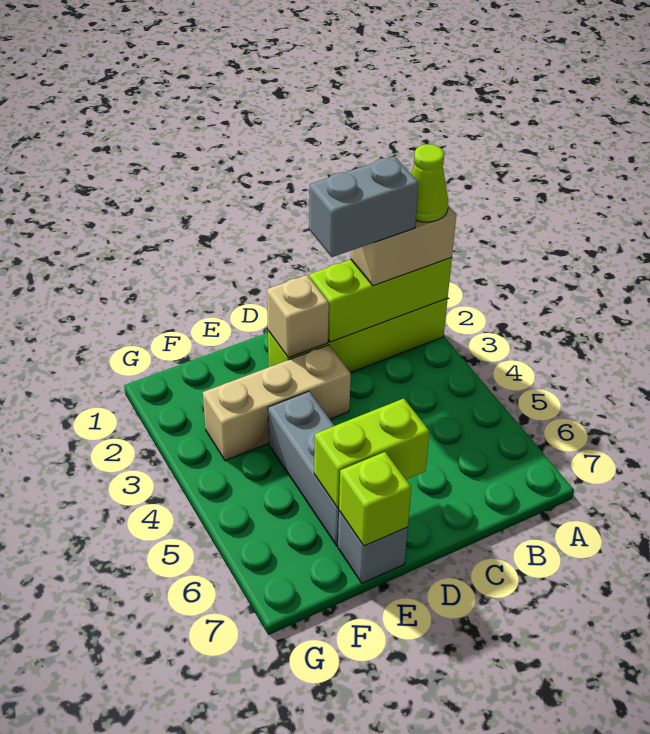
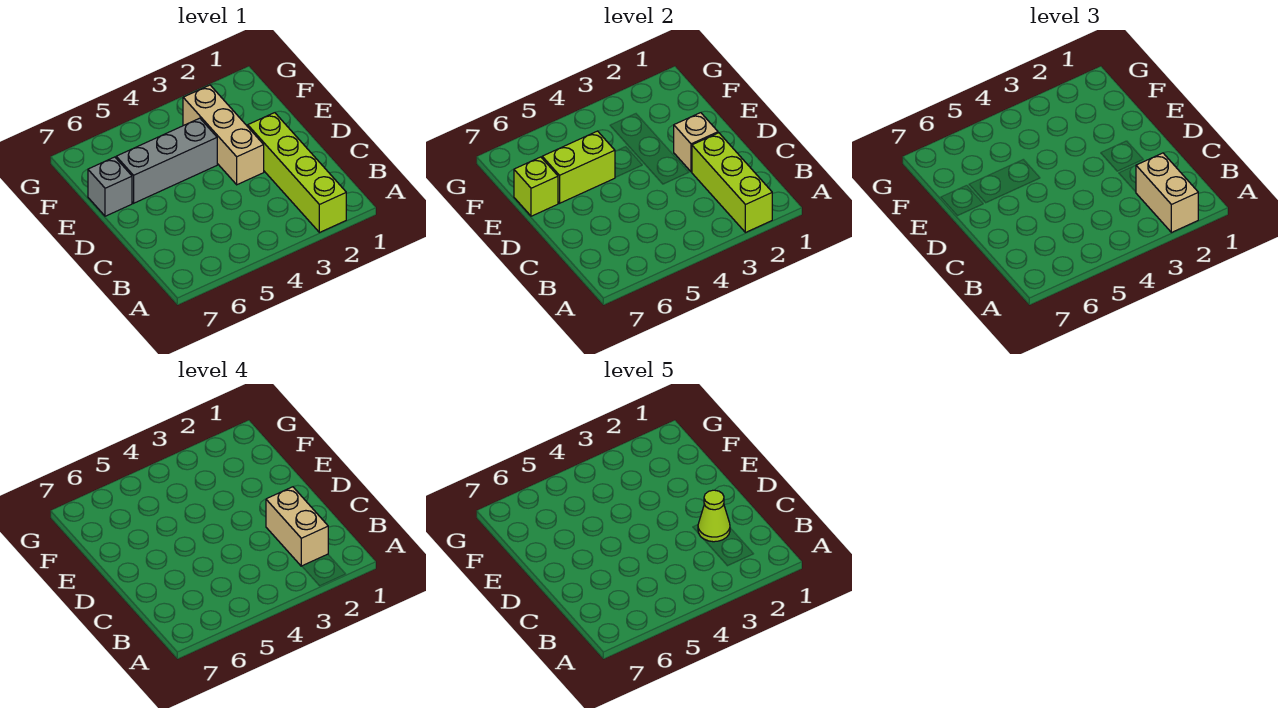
lime 1x1 cone [411,144,448,222] -> lime 1x1 cone moved to [698,490,730,542]
grey 1x2 brick [309,156,419,257] -> tan 1x2 brick [266,487,328,566]
lime 1x2 brick [314,398,430,508] -> lime 1x2 brick turned to [542,131,615,203]

